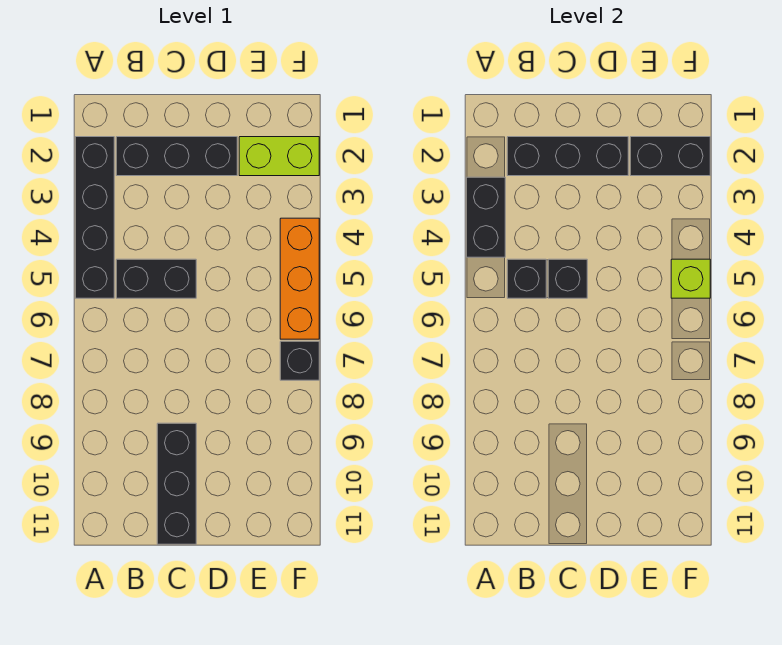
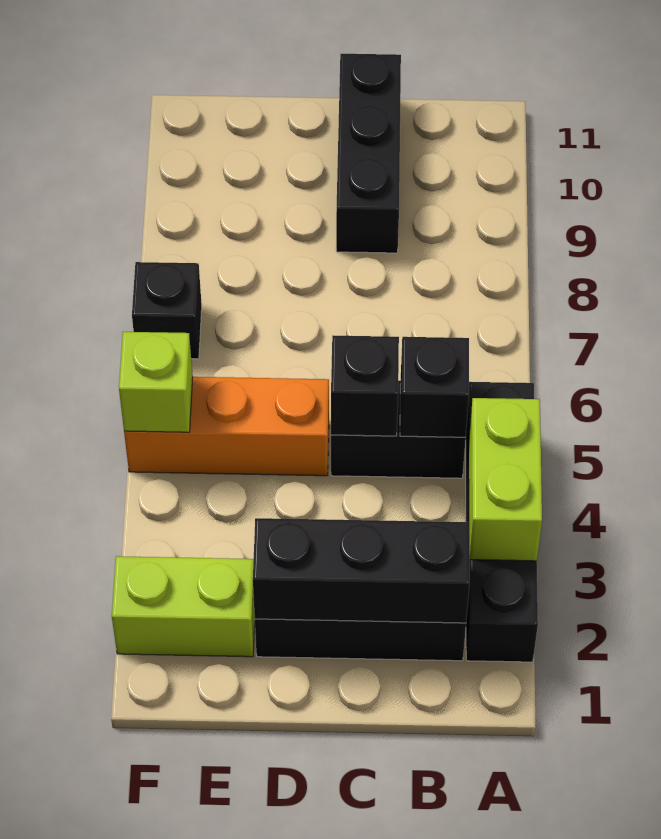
black 1x2 brick [466,177,505,257] -> lime 1x2 brick [469,398,542,561]
black 1x2 brick [630,137,710,176] -> none
orange 1x3 brick [280,218,319,339] -> orange 1x3 brick turned to [124,377,329,476]

